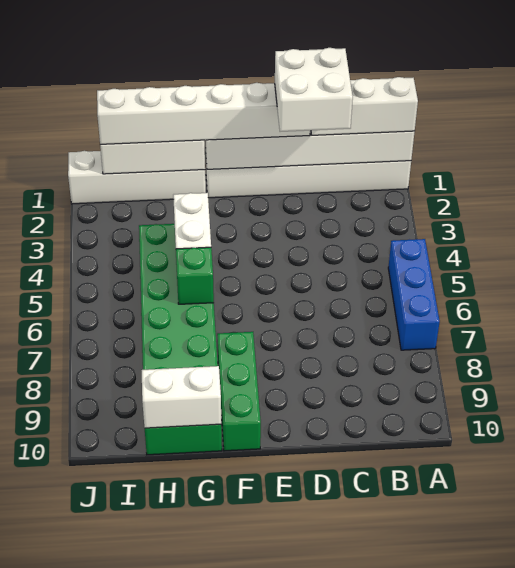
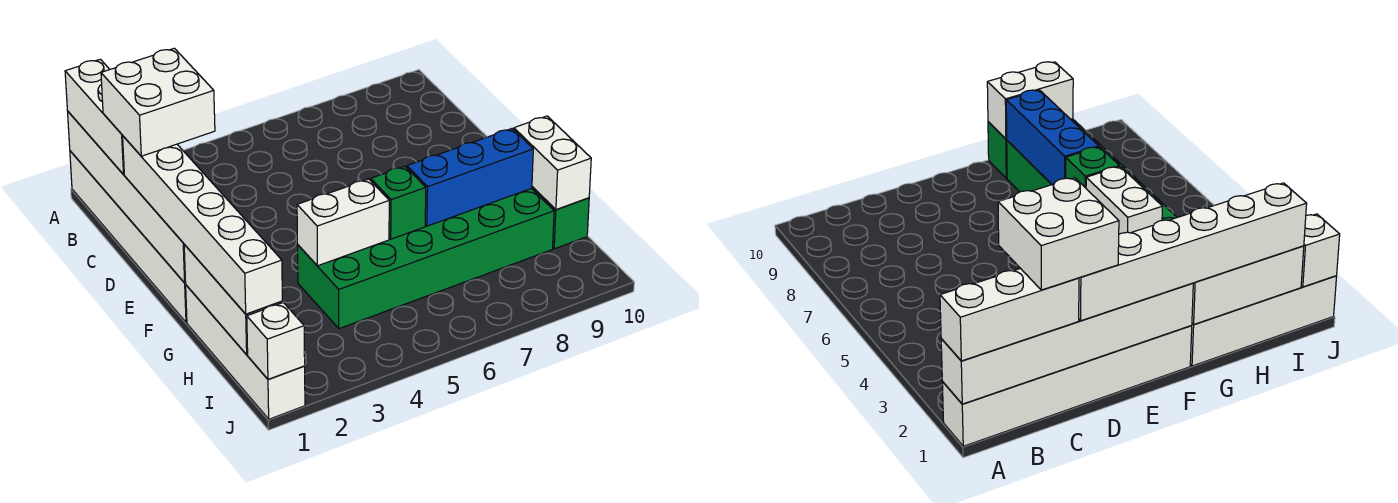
blue 1x3 brick [388,239,440,350] -> blue 1x3 brick moved to [407,129,533,226]
green 1x3 brick [217,332,261,451] -> none
none -> white 1x1 brick [247,303,305,379]

